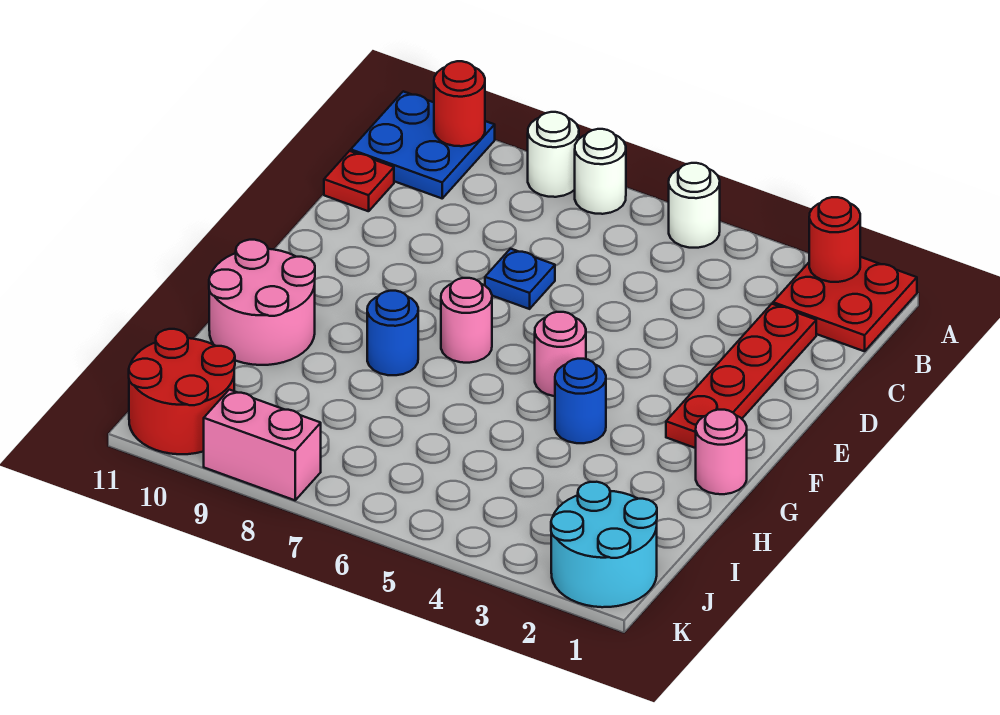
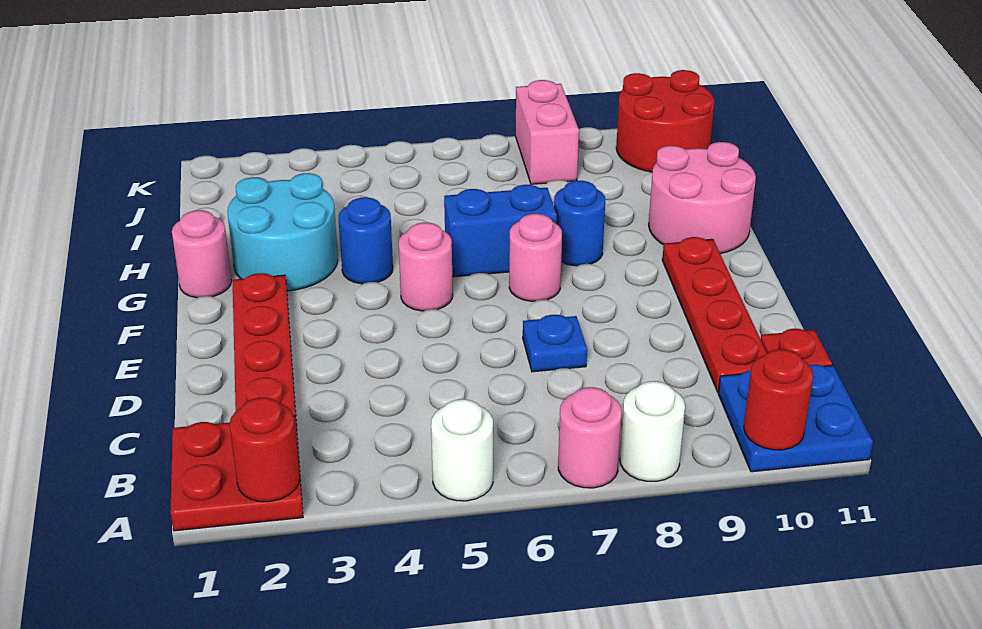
white 1x1 round brick [575,129,626,214] -> pink 1x1 round brick [558,387,622,488]
none -> red 1x4 plate [662,237,767,392]
none -> blue 1x2 brick [444,185,557,277]
cyan 2x2 round brick [551,482,657,607] -> cyan 2x2 round brick moved to [227,173,338,291]
pink 1x2 brick [204,390,321,500] -> pink 1x2 brick turned to [516,80,579,184]

